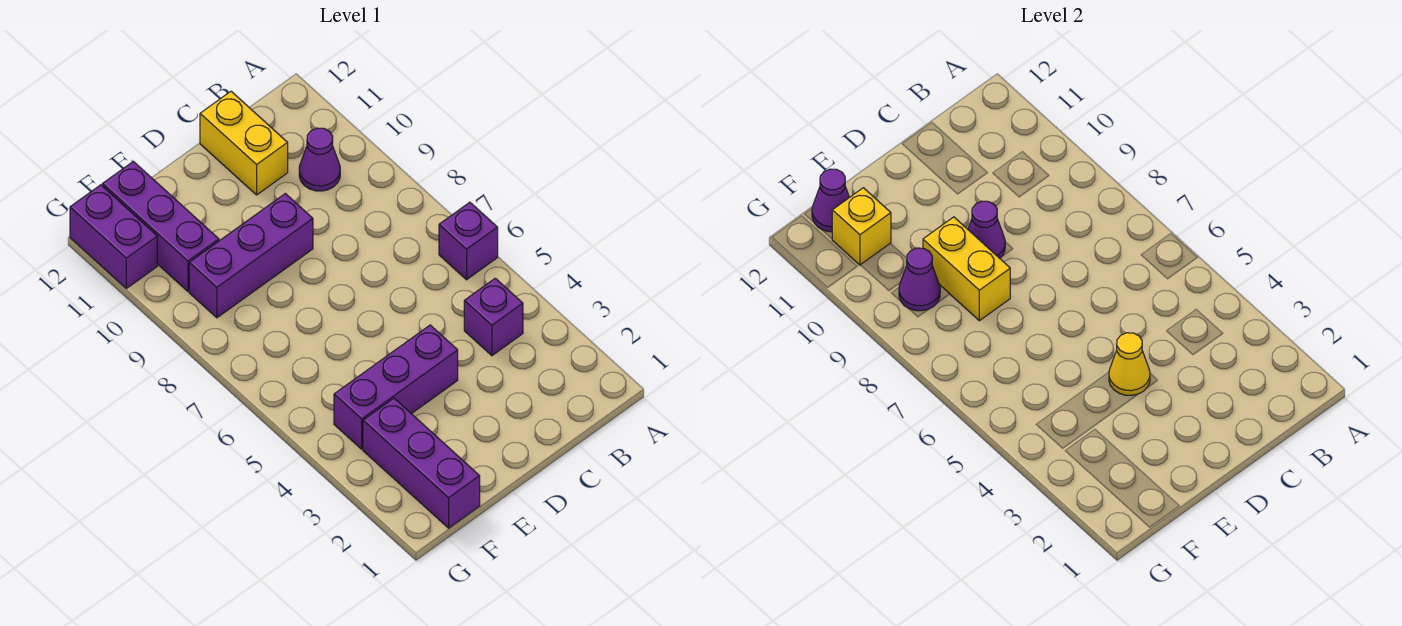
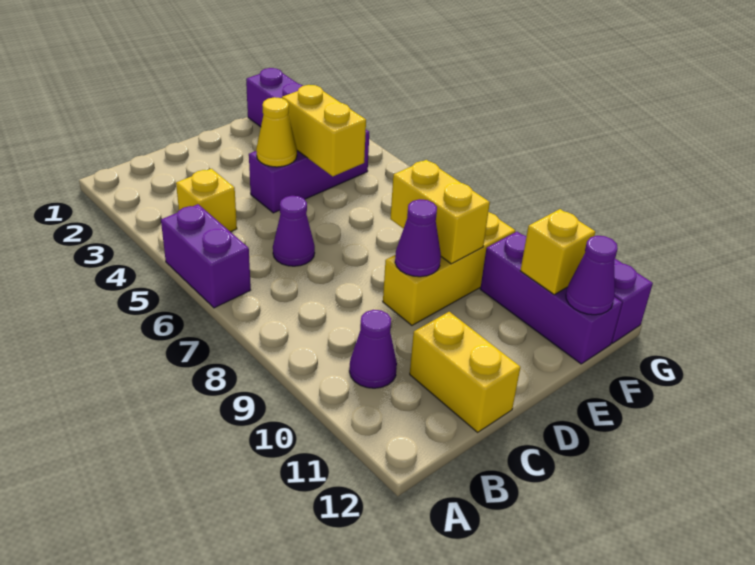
purple 1x1 brick [439,202,498,280] -> purple 1x2 brick [161,204,251,308]
purple 1x1 brick [464,278,523,356] -> yellow 1x1 brick [176,169,237,232]
purple 1x3 brick [189,194,313,318] -> yellow 1x3 brick [383,212,515,325]
none -> yellow 1x2 brick [282,85,366,176]
purple 1x1 cone [899,248,940,311] -> purple 1x1 cone moved to [273,196,315,266]

